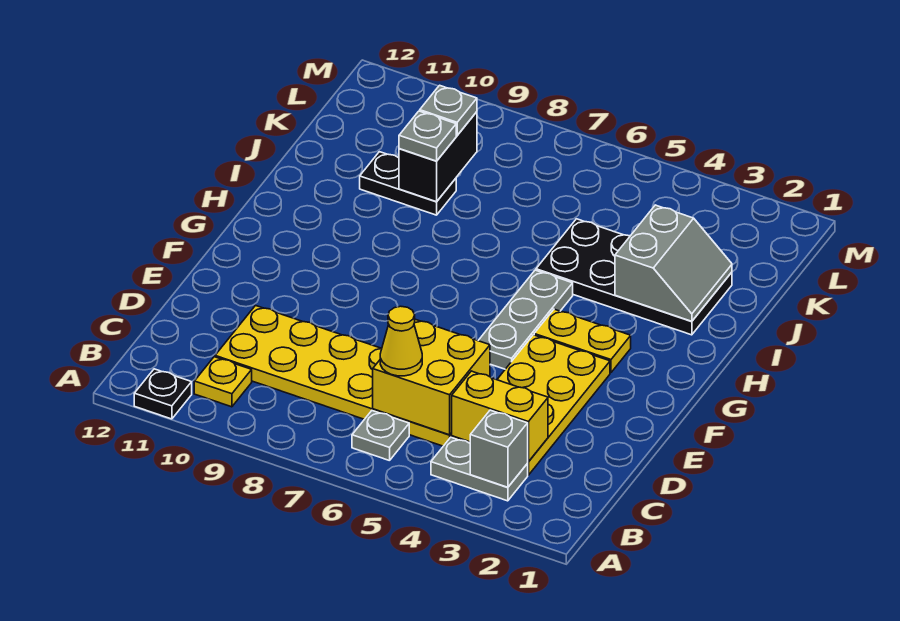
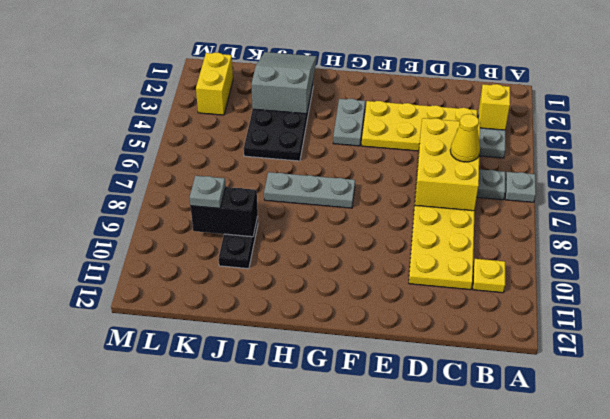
black 1x1 plate [134,369,192,419] -> none
grey 1x1 brick [470,410,528,487] -> yellow 1x1 brick [478,84,510,130]
yellow 1x2 brick [452,371,548,462] -> yellow 1x2 brick moved to [196,52,233,115]
yellow 2x2 brick [373,319,490,435] -> yellow 2x3 brick [415,118,480,211]
grey 1x3 plate [478,270,573,369] -> grey 1x3 plate moved to [264,172,355,208]
yellow 1x2 plate [534,309,631,373] -> grey 1x2 plate [333,99,365,146]
grey 2x2 slope [615,205,732,321] -> grey 2x3 slope [251,52,317,114]
grey 1x1 plate [399,111,456,161] -> grey 1x1 plate moved to [505,172,536,202]

